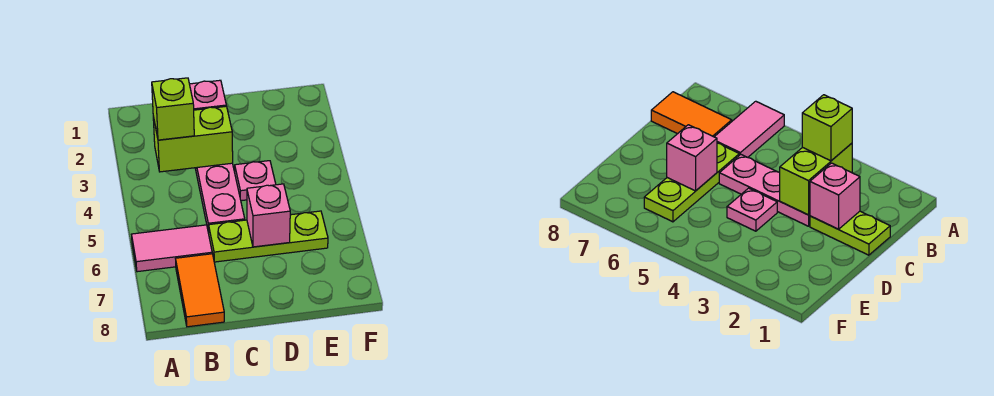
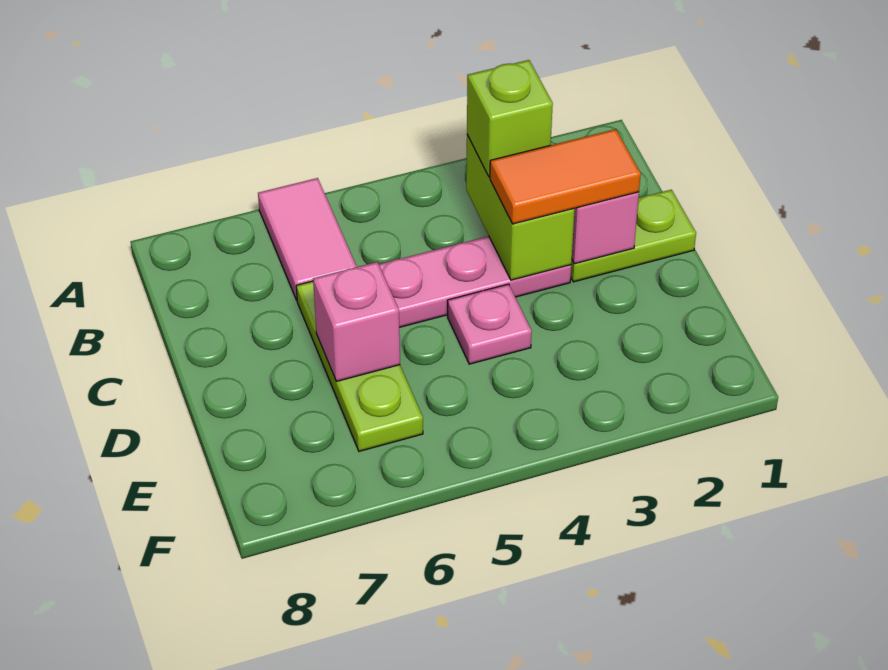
orange 1x2 tile [176,254,224,327] -> orange 1x2 tile moved to [490,129,641,224]

